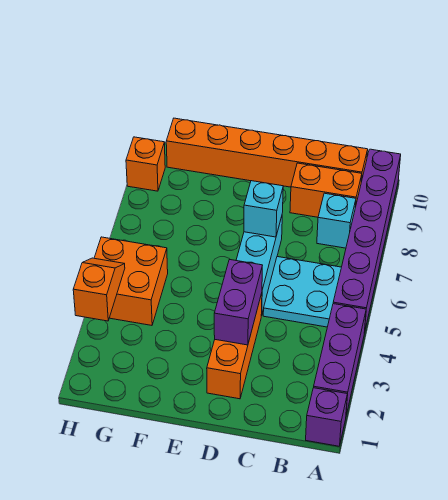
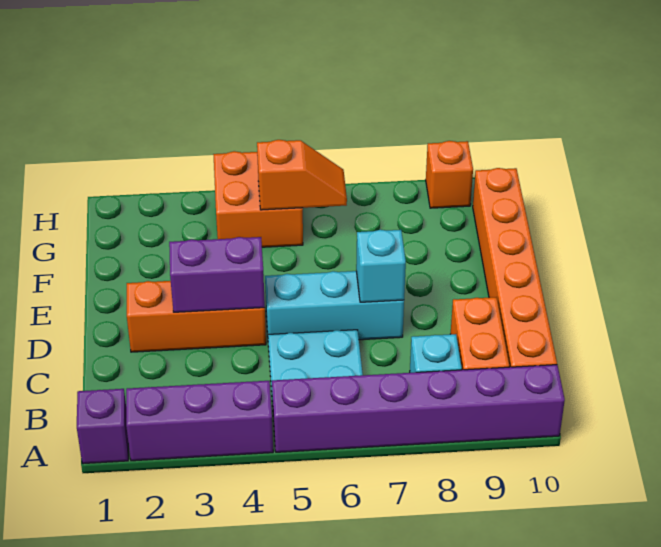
orange 1x2 slope [73,258,125,321] -> orange 1x2 slope moved to [257,140,347,210]

